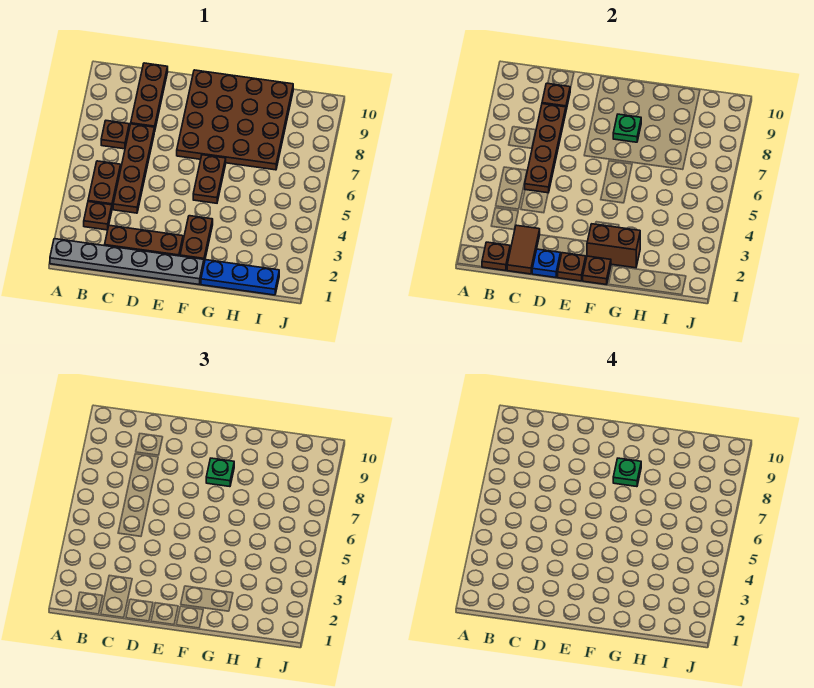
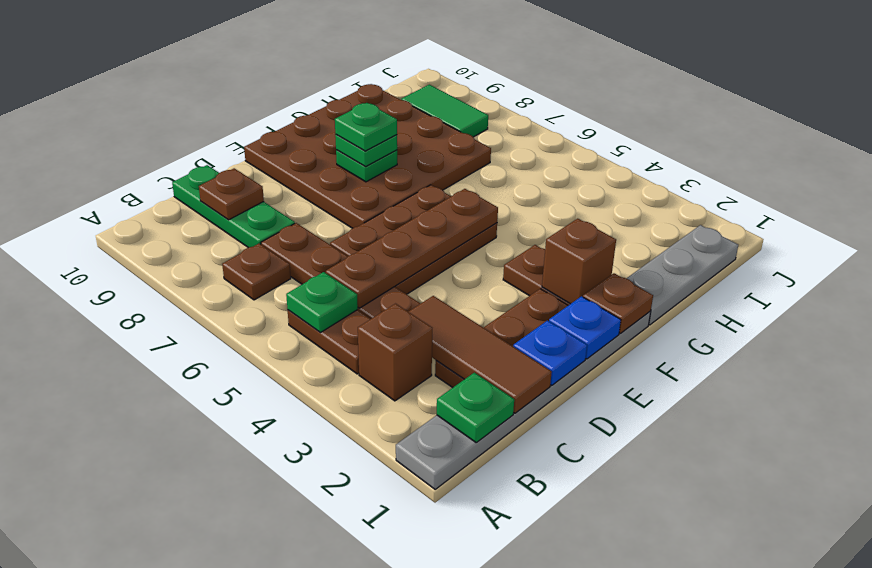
brown 1x1 plate [482,242,510,271] -> green 1x1 plate [437,373,514,442]
brown 1x1 plate [84,202,112,230] -> brown 1x1 brick [358,304,432,401]
none -> green 1x1 plate [286,272,358,332]
brown 1x2 tile [507,225,540,274] -> brown 1x3 tile [409,296,552,413]
brown 1x4 plate [525,104,566,193] -> brown 1x4 plate turned to [326,189,498,308]
brown 1x3 plate [131,63,168,132] -> green 1x3 plate [172,165,295,248]
brown 1x1 plate [558,253,586,281] -> blue 1x1 plate [549,296,621,359]
brown 1x2 brick [587,224,640,268] -> brown 1x1 brick [542,219,616,304]
brown 1x2 plate [193,155,226,203] -> brown 2x3 plate [330,185,497,294]
blue 1x3 plate [201,260,279,295] -> grey 1x3 plate [627,225,738,325]
none -> green 1x2 tile [401,85,488,137]

